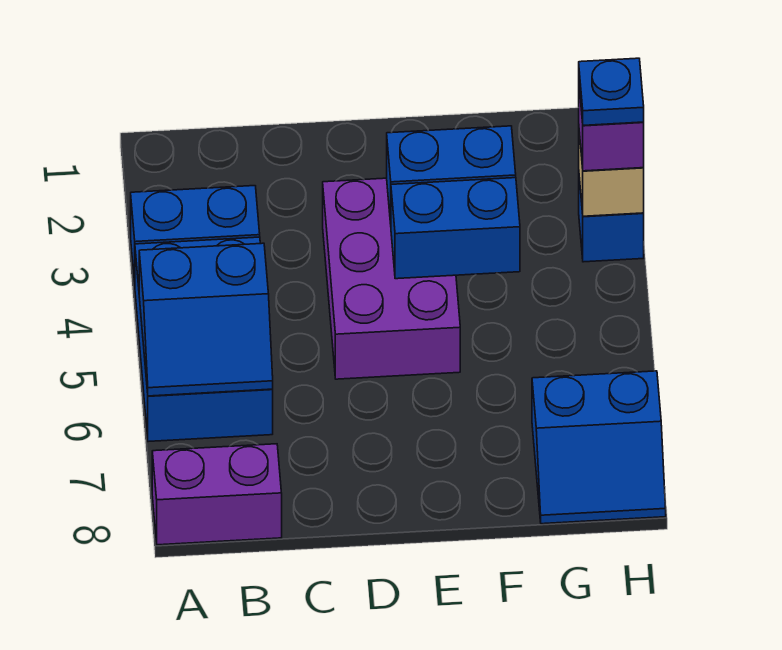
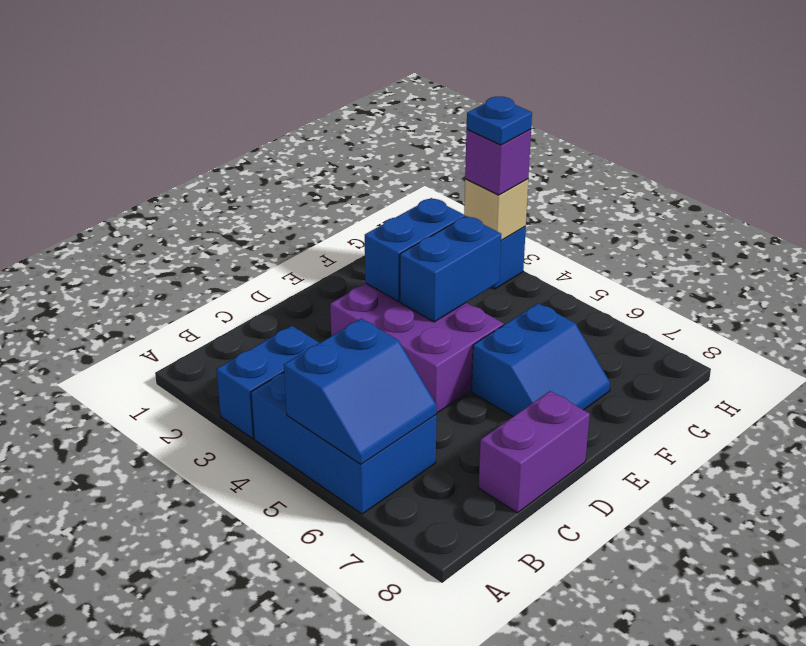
purple 1x2 brick [152,444,282,545] -> purple 1x2 brick moved to [479,391,590,513]
blue 2x2 slope [532,371,666,524] -> blue 2x2 slope moved to [472,303,610,417]

